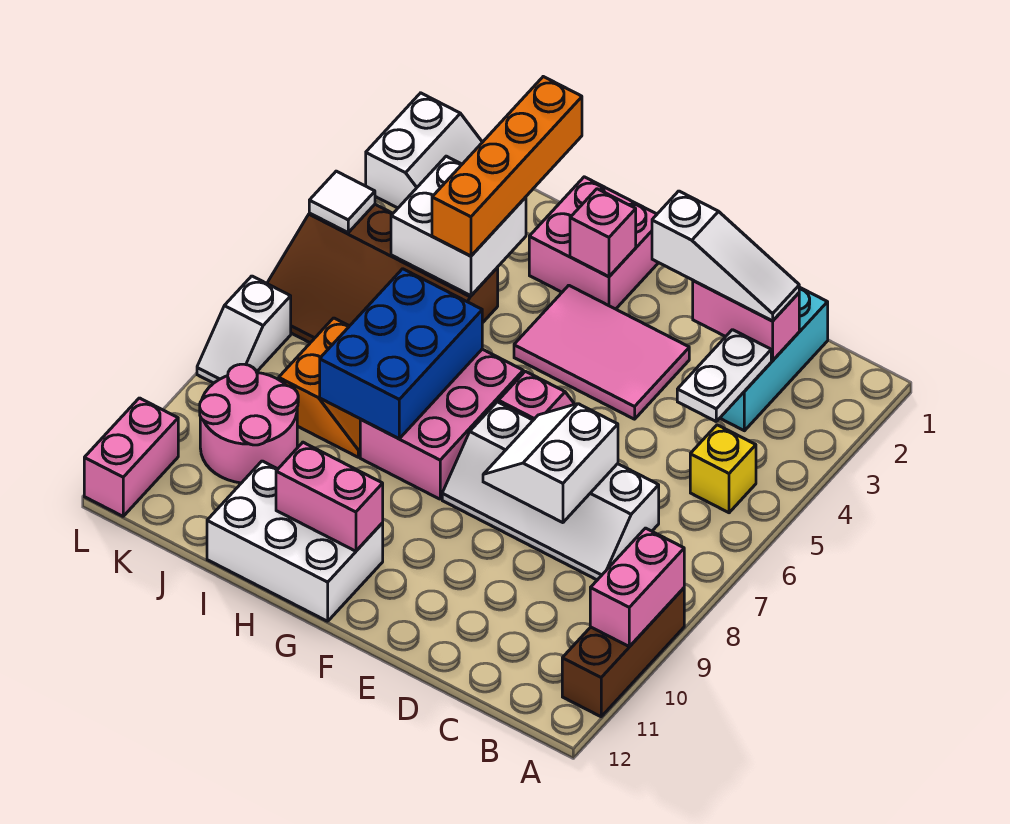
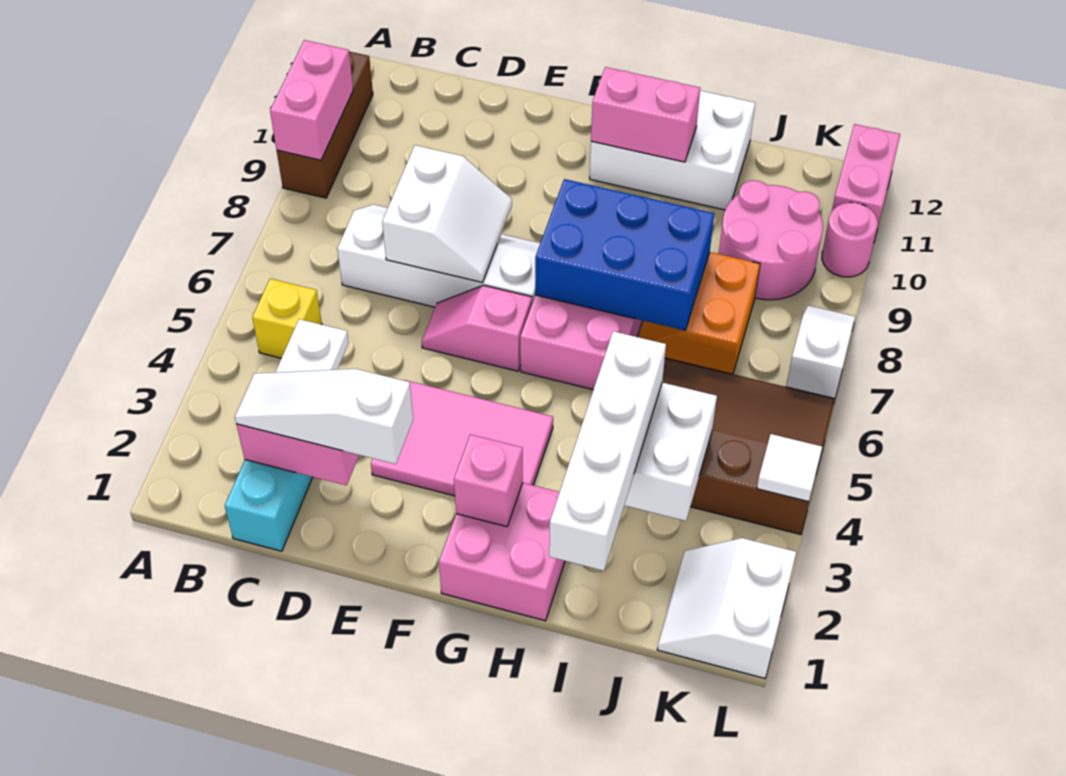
blue 2x3 brick [320,269,482,438] -> blue 2x3 brick turned to [535,179,714,330]
orange 1x4 brick [432,77,582,256] -> white 1x4 brick [549,331,666,571]
none -> pink 1x1 round brick [822,202,878,277]

